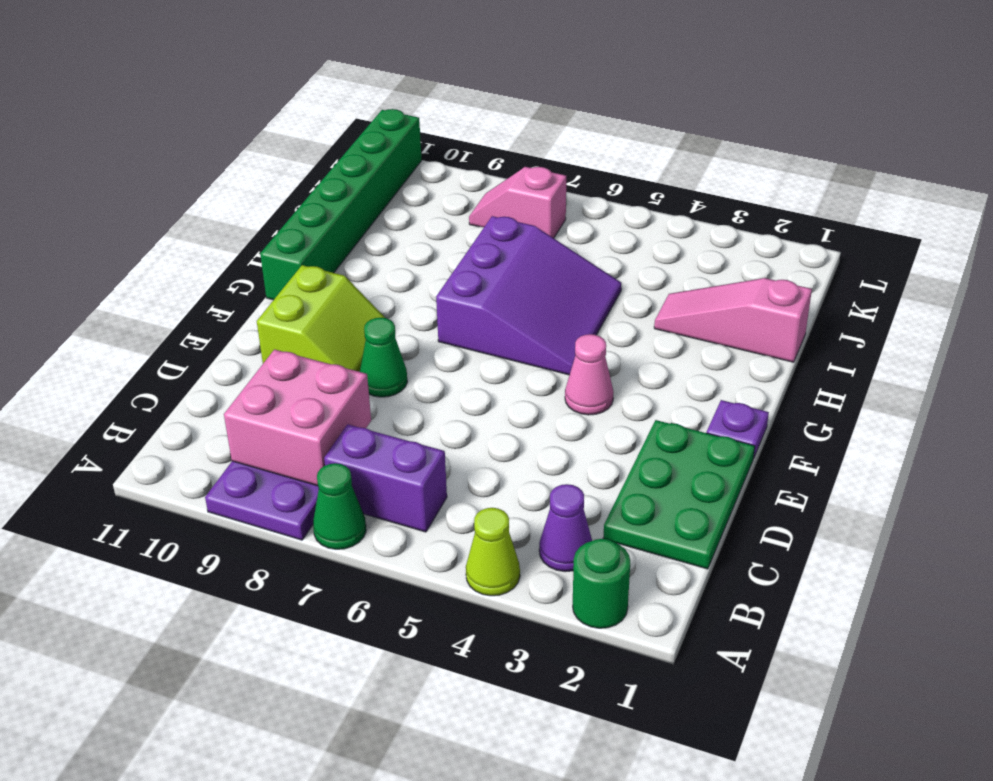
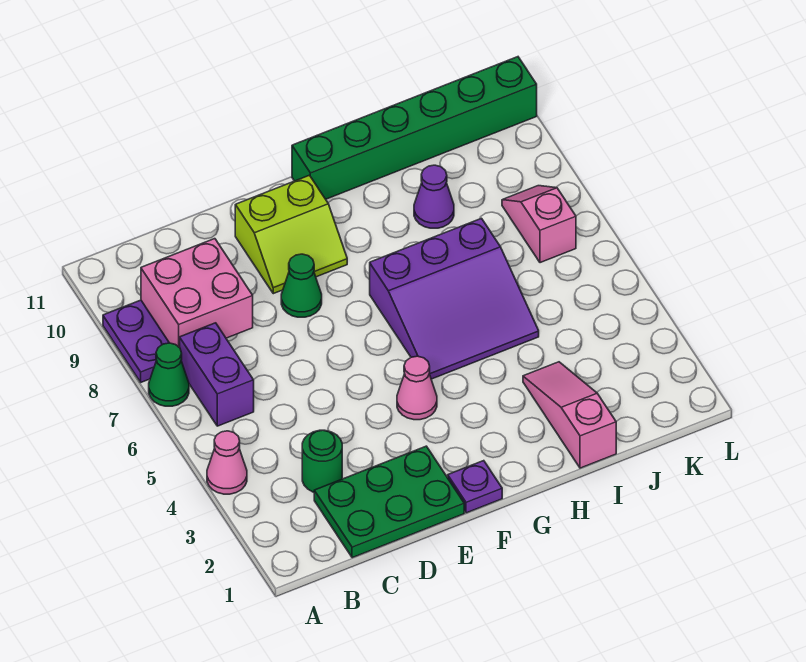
green 1x1 round brick [573,539,630,628] -> green 1x1 round brick moved to [302,430,342,492]
lime 1x1 cone [466,508,520,596] -> pink 1x1 cone [207,431,247,494]
purple 1x1 cone [539,484,592,572] -> purple 1x1 cone moved to [414,165,454,228]

